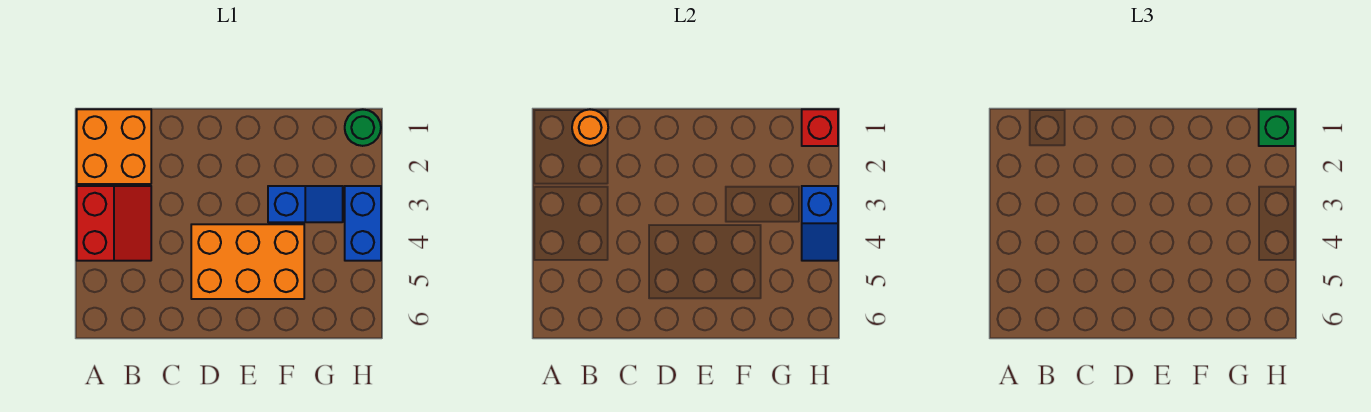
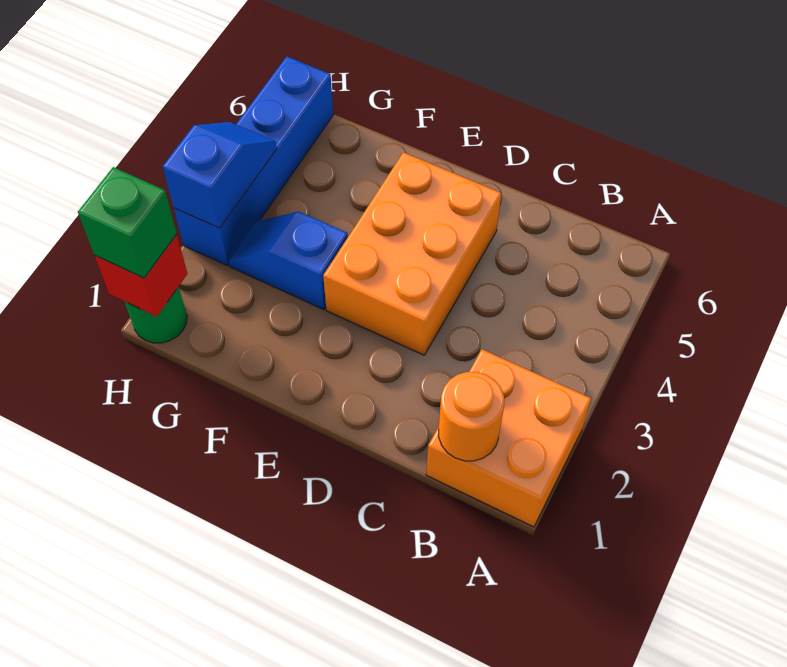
red 2x2 slope [77,186,151,261] -> none
orange 2x3 brick [191,224,304,299] -> orange 2x3 brick turned to [323,152,501,355]
blue 1x2 brick [345,186,381,261] -> blue 1x4 brick [174,56,333,266]

